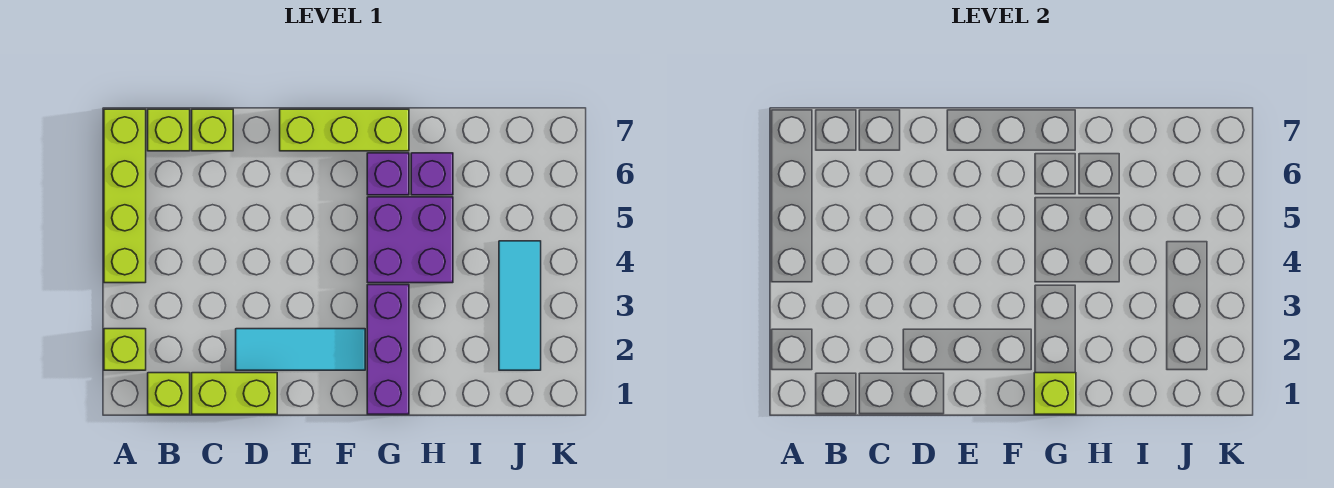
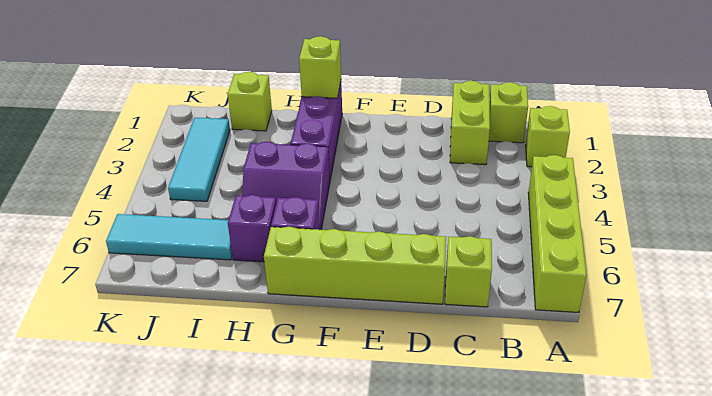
lime 1x1 brick [148,109,190,151] -> lime 1x1 brick moved to [228,72,272,131]
lime 1x2 brick [192,373,277,414] -> lime 1x2 brick turned to [450,81,490,165]
cyan 1x3 tile [236,329,365,370] -> cyan 1x3 tile moved to [106,214,232,260]
lime 1x3 brick [280,109,409,151] -> lime 1x4 brick [264,227,446,304]
purple 2x2 brick [367,197,453,283] -> purple 2x2 slope [242,142,330,230]

